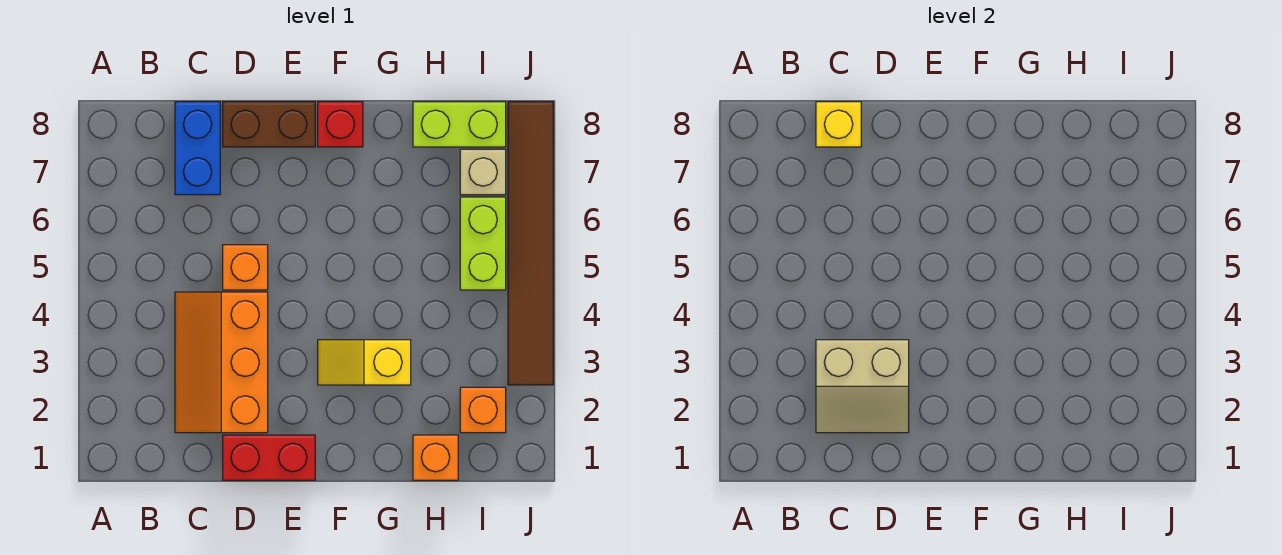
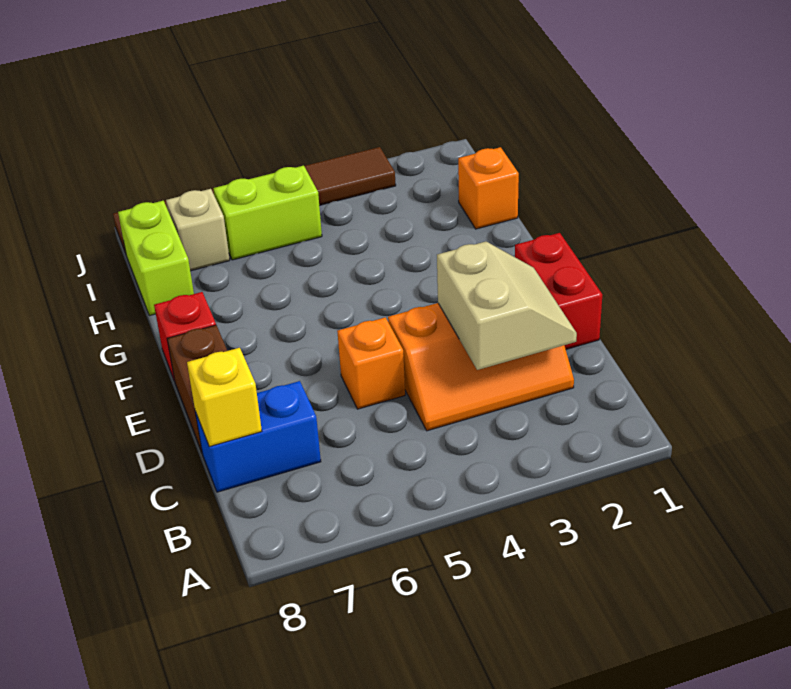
yellow 1x2 slope [318,340,411,385] -> none
orange 1x1 brick [460,387,506,433] -> none

